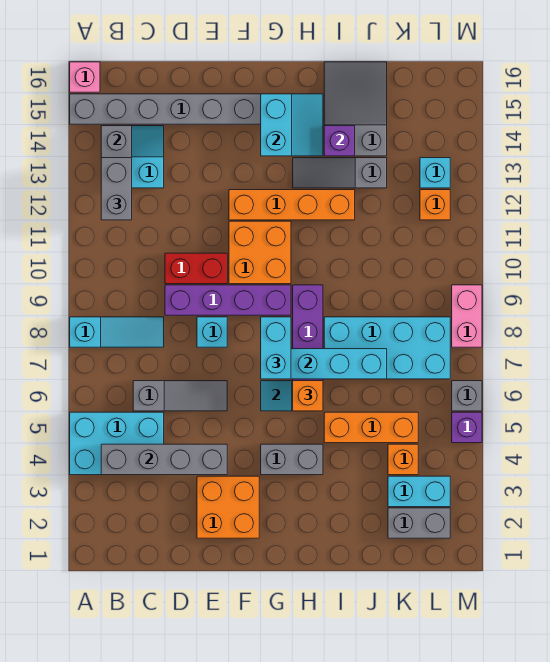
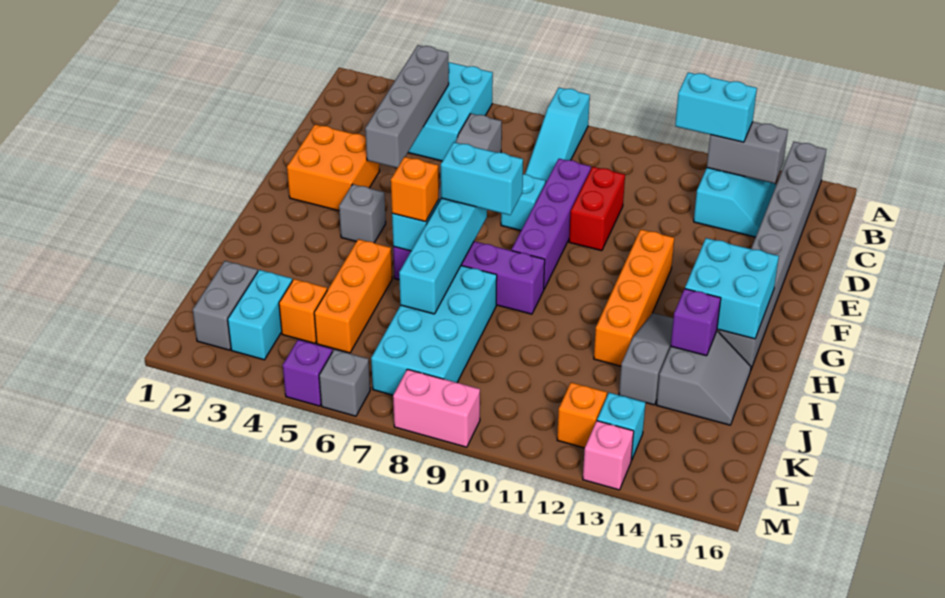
pink 1x1 brick [70,62,100,92] -> pink 1x1 brick moved to [583,421,634,490]
grey 1x2 brick [101,158,132,220] -> cyan 1x2 brick [675,72,757,142]
orange 2x2 brick [229,221,291,284] -> none
grey 1x2 brick [261,444,323,475] -> grey 1x1 brick [339,184,386,243]
cyan 2x2 slope [261,94,323,156] -> cyan 2x2 brick [685,238,779,339]
grey 2x3 slope [324,62,387,156] -> grey 2x2 slope [657,331,751,425]

